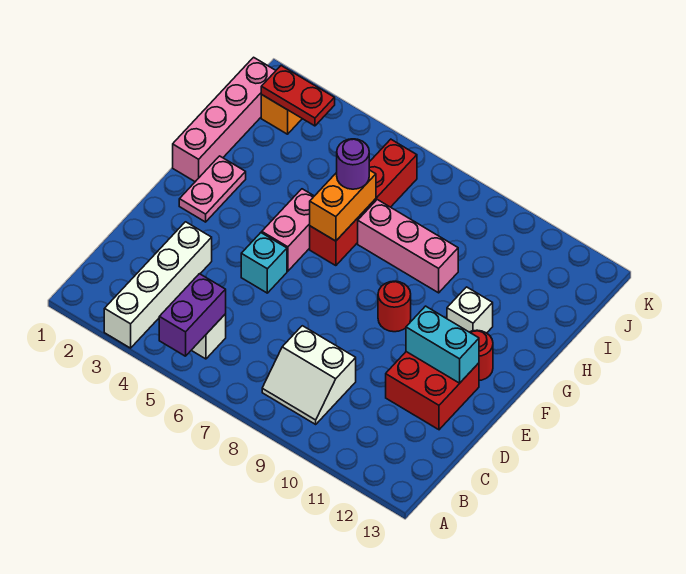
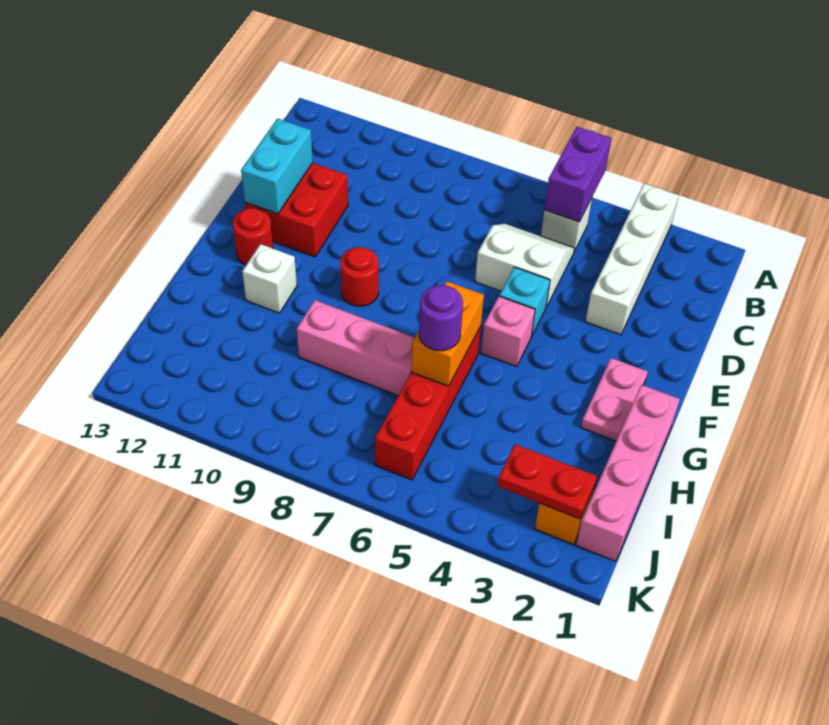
white 2x2 slope [262,326,356,424] -> white 2x2 slope moved to [475,224,574,307]
cyan 1x2 brick [406,306,479,383] -> cyan 1x2 brick turned to [241,119,313,214]
pink 1x2 brick [262,189,314,271] -> pink 1x1 brick [481,296,535,367]

